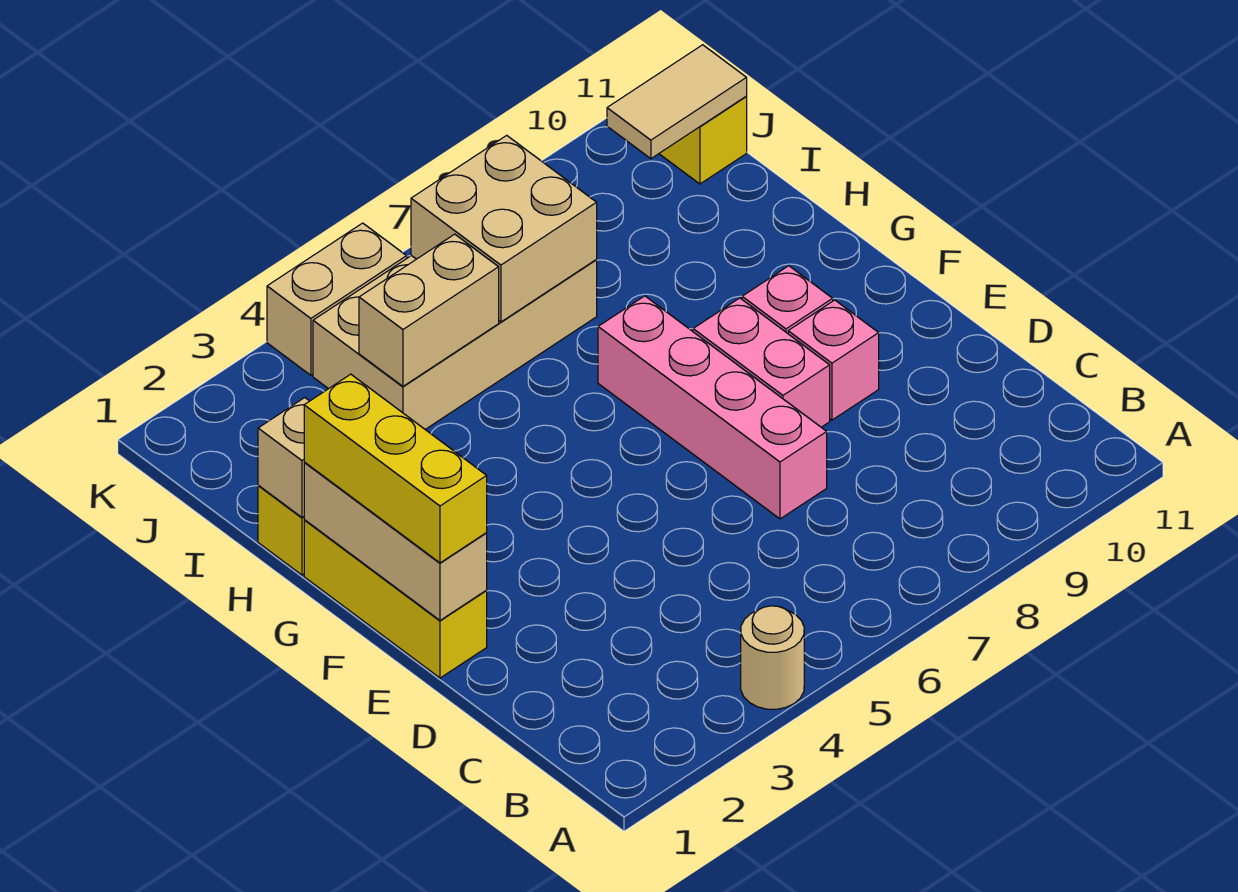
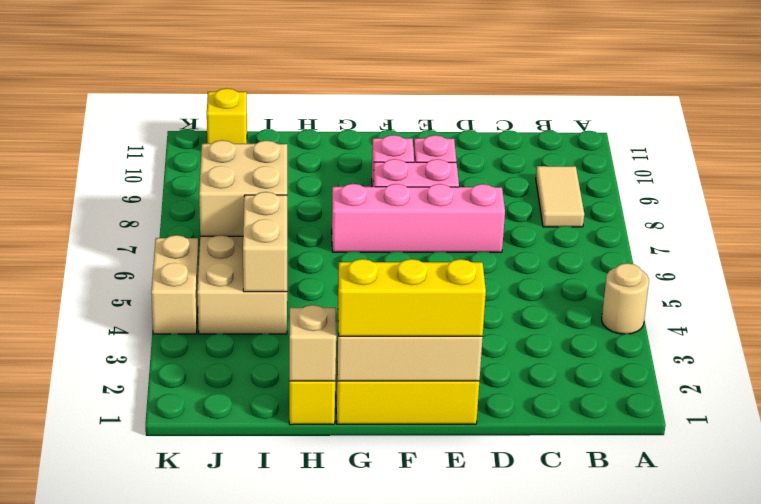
tan 1x2 tile [607,45,747,159] -> tan 1x2 tile moved to [536,166,584,227]

